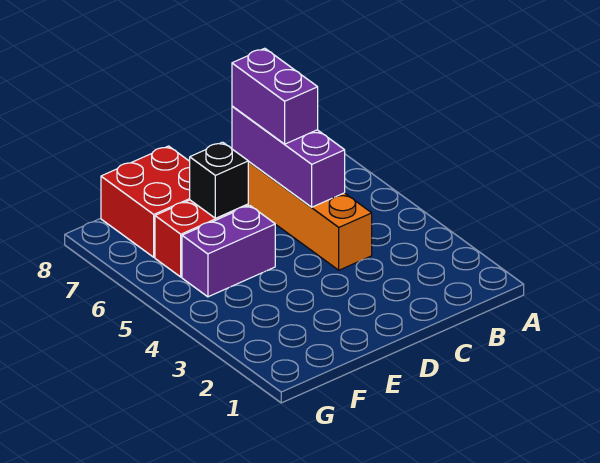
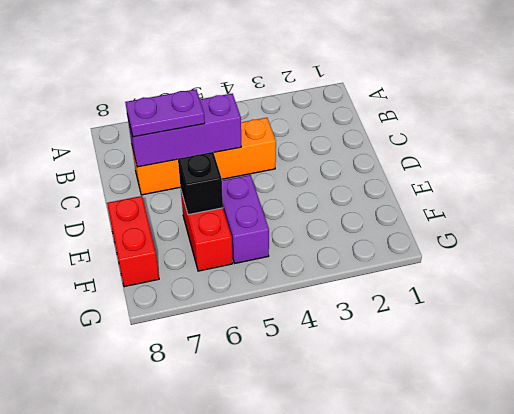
purple 1x2 brick [232,48,318,144] -> purple 1x2 plate [125,89,205,137]
red 2x2 brick [101,146,190,257] -> red 1x2 brick [107,196,159,287]

